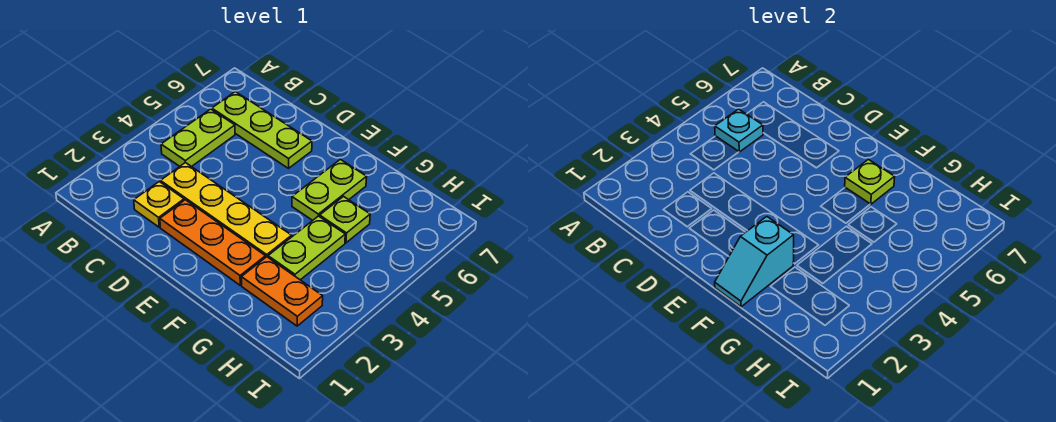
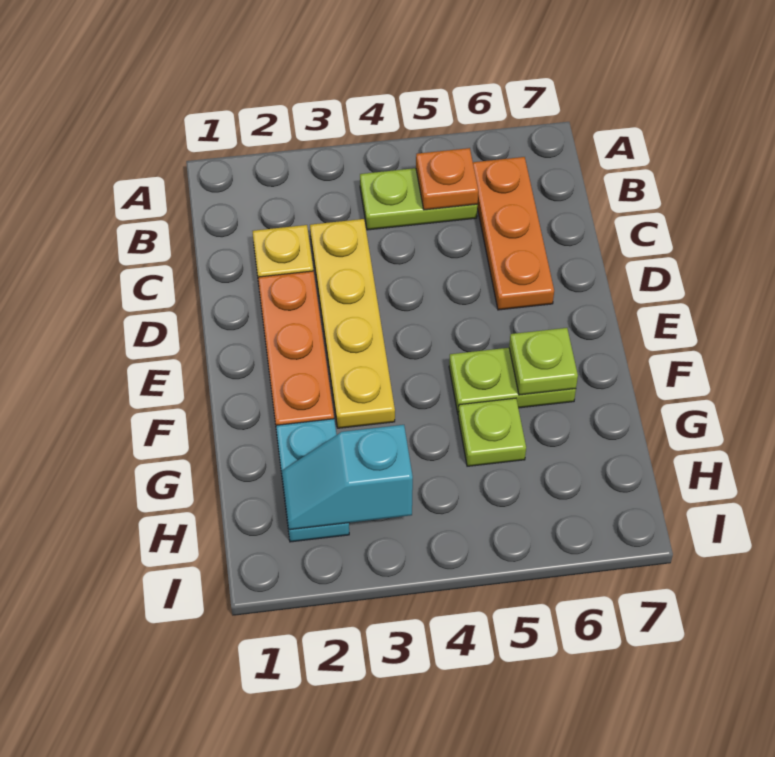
cyan 1x1 plate [715,109,763,152] -> orange 1x1 plate [416,148,478,210]
lime 1x3 plate [212,92,312,168] -> orange 1x3 plate [473,157,554,310]
cyan 1x2 slope [715,217,794,307] -> cyan 1x2 slope moved to [282,425,413,530]
orange 1x2 plate [241,257,323,326] -> cyan 1x2 plate [276,419,349,542]
lime 1x2 plate [268,216,345,280] -> none

